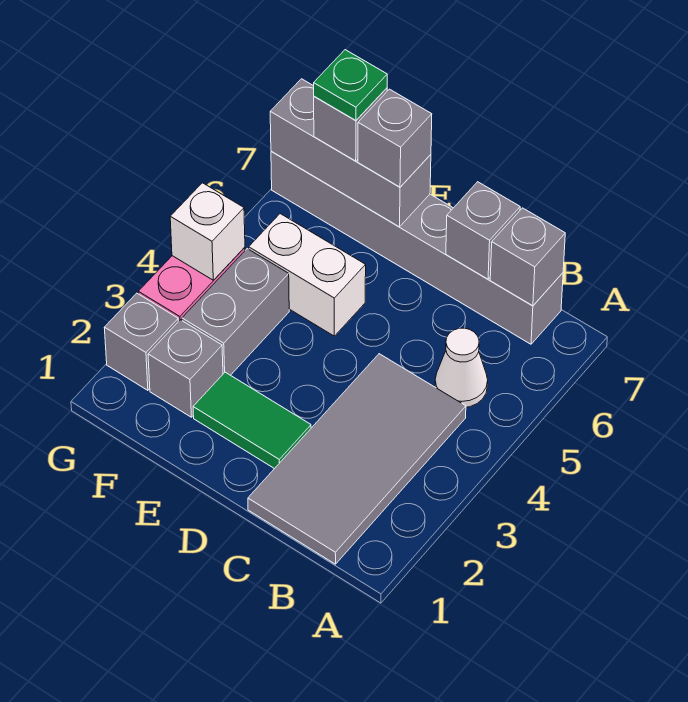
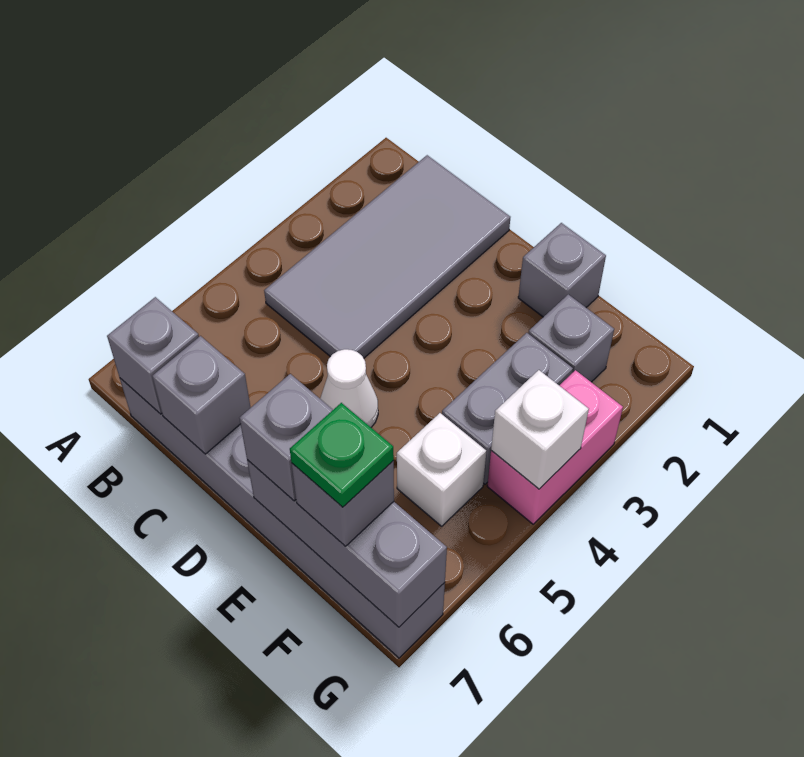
white 1x1 cone [435,328,488,407] -> white 1x1 cone moved to [320,349,378,427]
green 1x2 tile [193,372,311,469] -> none
white 1x2 brick [249,214,366,336] -> white 1x1 brick [397,413,486,526]
grey 1x1 brick [104,293,178,390] -> grey 1x1 brick moved to [518,223,606,317]

